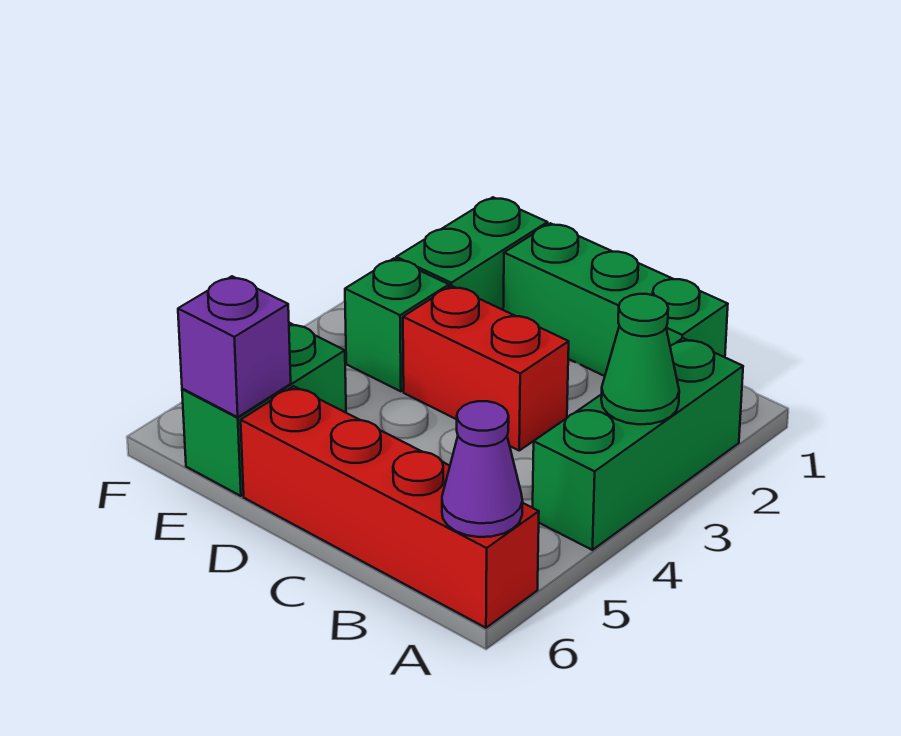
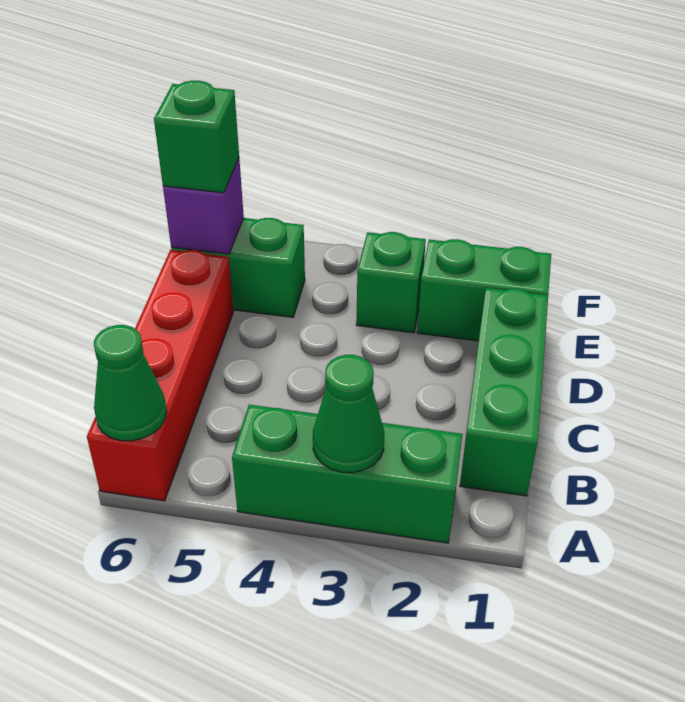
purple 1x1 cone [442,401,523,537] -> green 1x1 cone [94,325,167,441]
red 1x2 brick [403,286,569,450] -> none
none -> green 1x1 brick [154,81,239,193]

